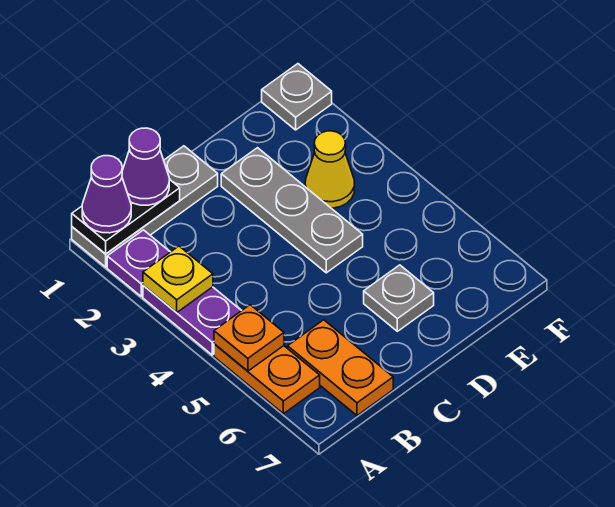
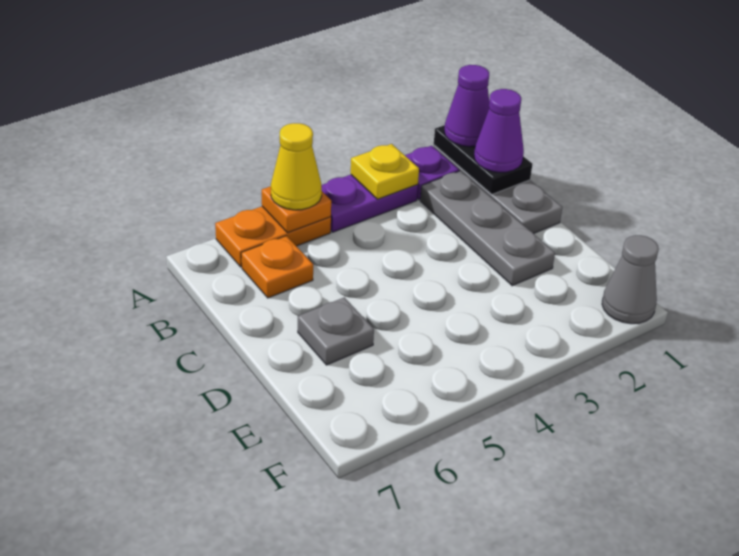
orange 1x2 plate [288,320,393,415] -> orange 1x1 plate [241,236,313,298]
grey 1x3 plate [221,148,363,273] -> grey 1x3 plate turned to [420,171,555,286]
yellow 1x1 cone [305,131,355,208] -> yellow 1x1 cone moved to [271,123,322,210]
grey 1x1 plate [262,64,332,130] -> grey 1x1 cone [602,235,659,324]

